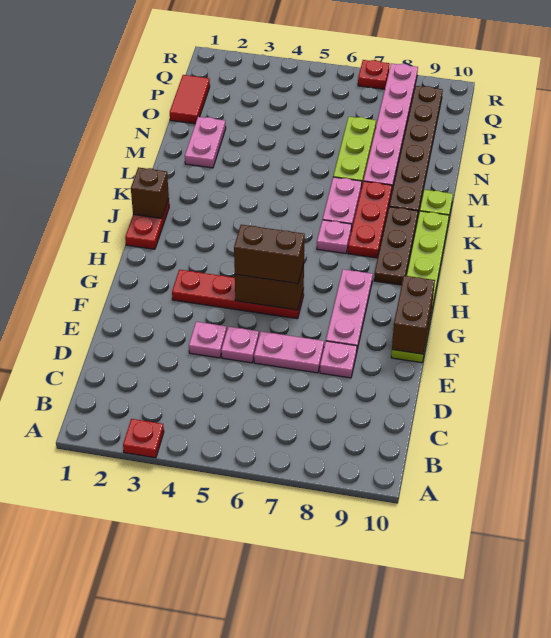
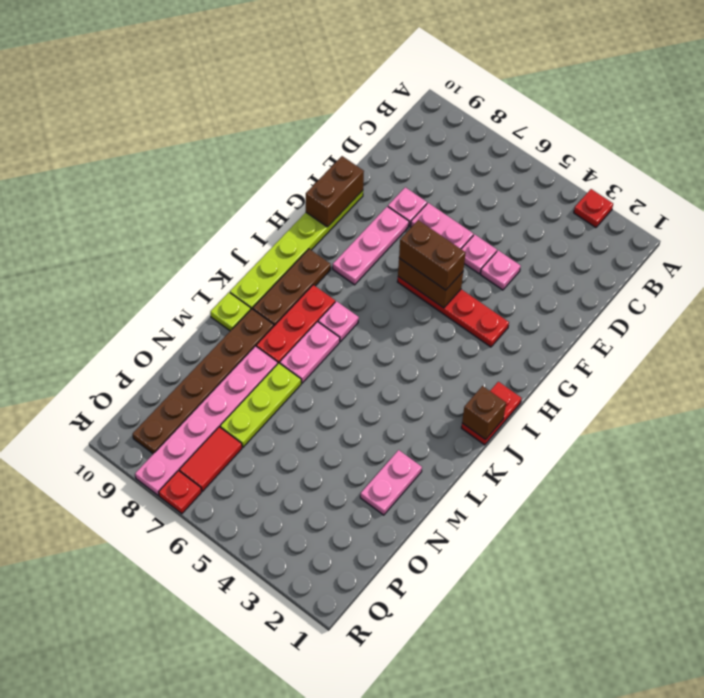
red 1x2 tile [170,75,210,124] -> red 1x2 tile moved to [179,427,242,491]

